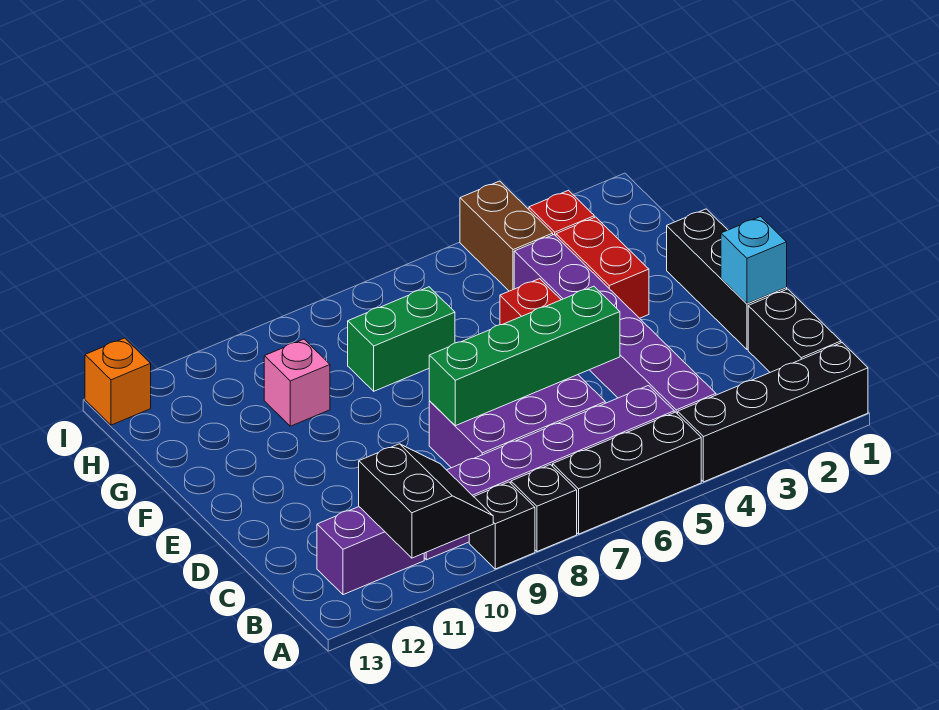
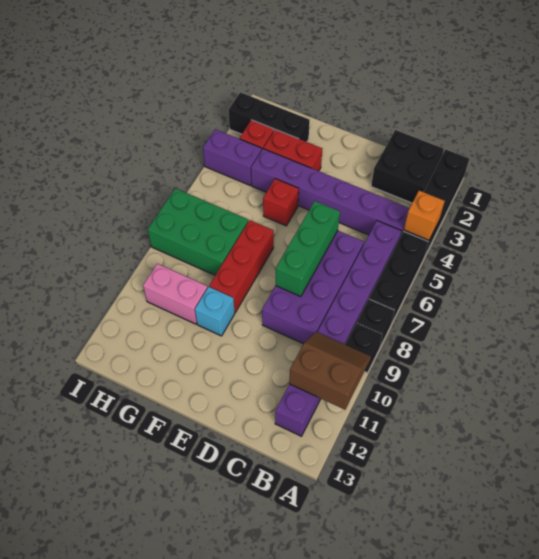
black 2x2 slope [359,444,493,558] -> brown 2x2 slope [289,332,371,410]
black 1x2 brick [748,289,841,372] -> black 2x2 brick [371,130,444,203]
purple 2x3 brick [429,375,605,468] -> purple 2x4 brick [262,231,364,344]
black 1x3 brick [667,209,787,349] -> black 1x3 brick moved to [228,92,310,142]
cyan 1x1 brick [721,217,787,304] -> cyan 1x1 brick moved to [195,287,235,336]
green 1x4 brick [429,286,620,426] -> green 1x3 brick [276,201,340,297]
none -> red 1x3 brick [209,220,274,312]
green 1x2 brick [348,287,455,391] -> green 2x3 brick [148,188,248,275]
pink 1x1 brick [264,339,330,426] -> pink 1x2 brick [143,264,207,324]
brown 1x2 brick [460,181,553,291] -> purple 1x2 brick [203,129,262,185]
orange 1x1 brick [85,338,151,425] -> orange 1x1 brick moved to [404,191,445,240]

